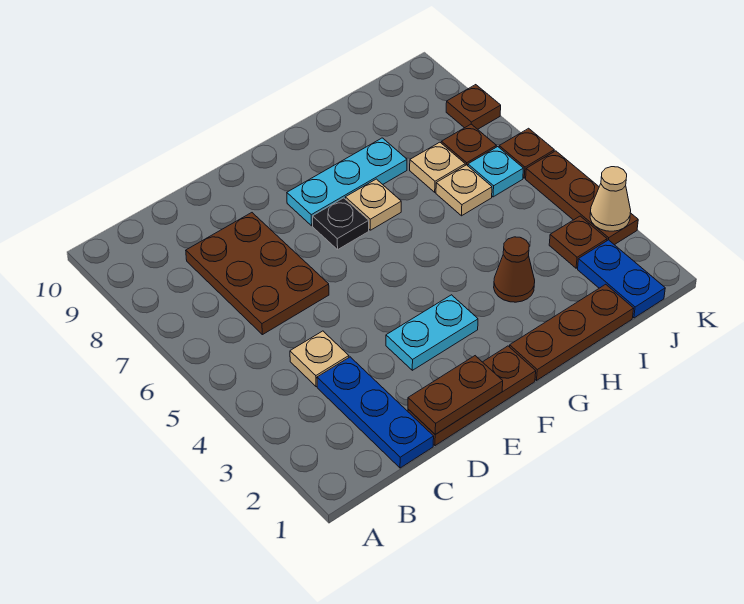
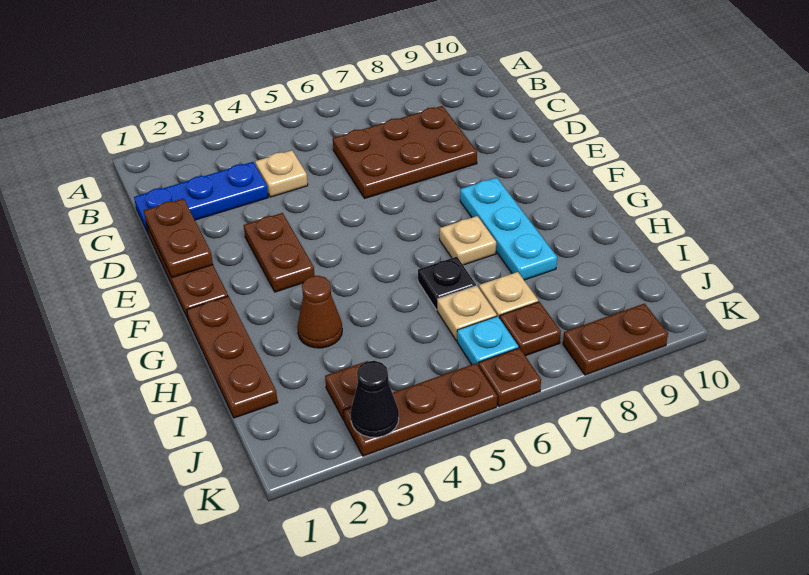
cyan 1x2 plate [386,295,478,370] -> brown 1x2 plate [244,213,315,292]
black 1x1 plate [313,198,369,250] -> black 1x1 plate moved to [418,257,476,310]
blue 1x2 plate [578,240,665,318] -> none
tan 1x1 cone [590,167,631,231] -> black 1x1 cone [351,361,399,437]
brown 1x1 plate [446,85,501,129] -> brown 1x2 plate [563,304,668,375]

